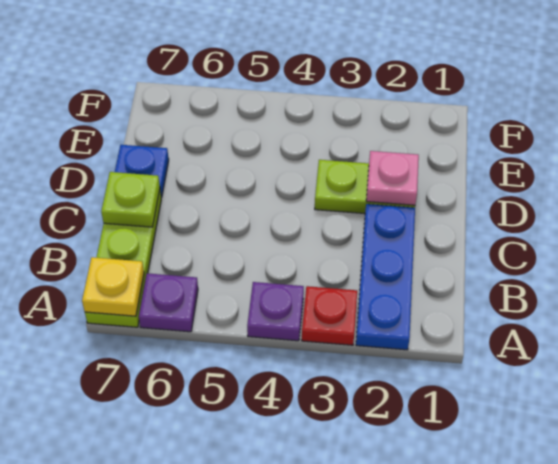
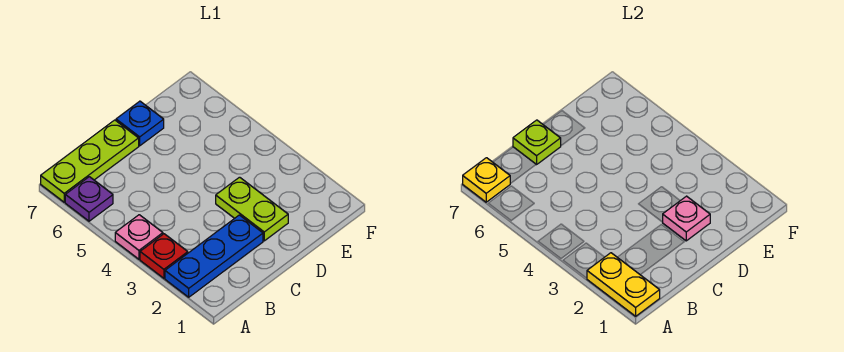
none -> yellow 1x2 plate [587,253,660,316]
purple 1x1 plate [247,282,304,341] -> pink 1x1 plate [115,215,163,259]

